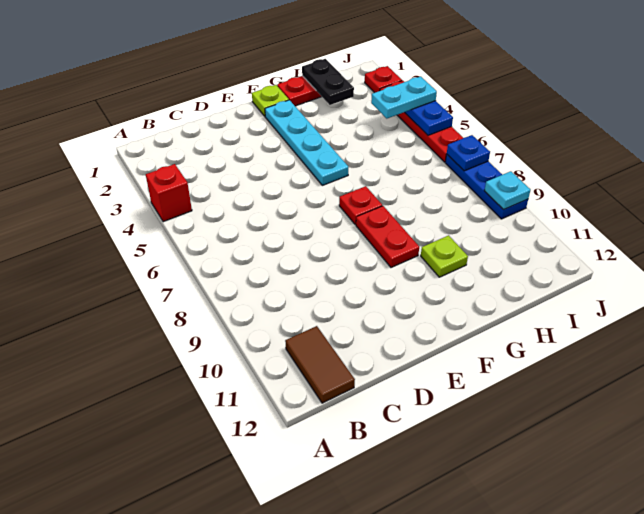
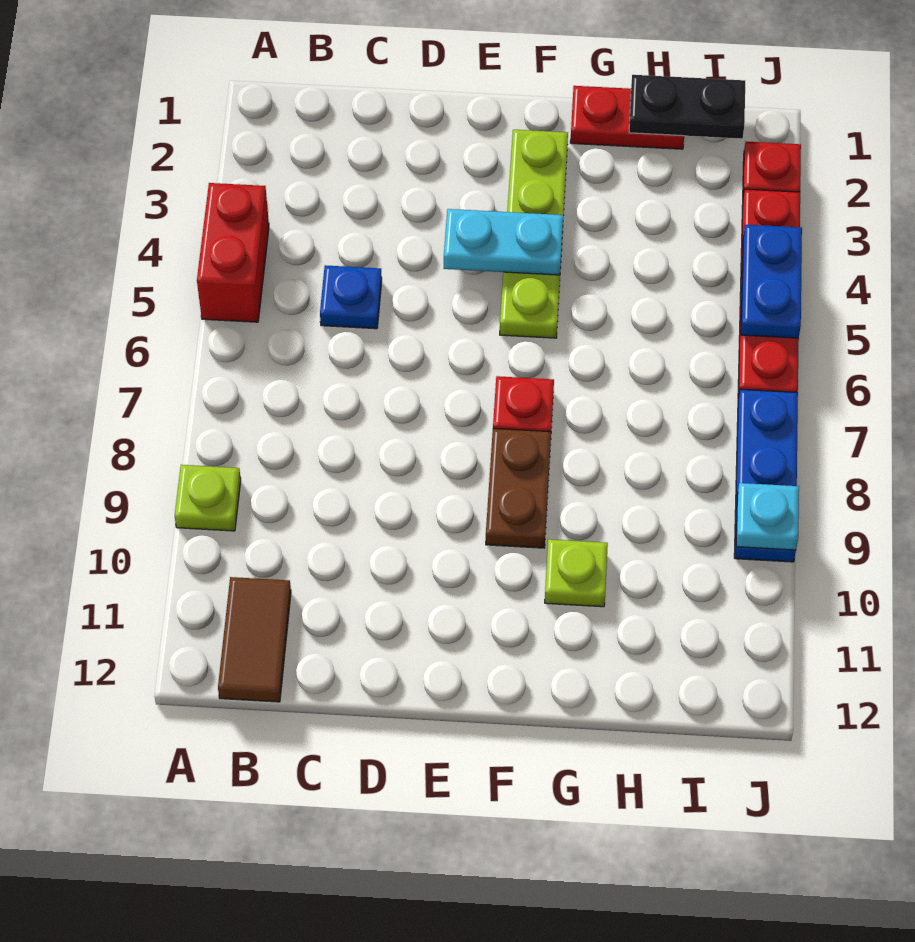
red 1x1 brick [146,164,192,222] -> red 1x2 brick [197,183,269,322]
lime 1x1 plate [252,85,289,116] -> lime 1x1 plate moved to [175,465,241,531]
cyan 1x4 plate [265,100,348,185] -> lime 1x4 plate [500,130,568,338]
red 1x2 plate [356,206,419,267] -> brown 1x2 plate [486,429,551,548]
black 1x2 plate [302,59,354,105] -> black 1x2 plate turned to [629,75,745,139]
cyan 1x2 plate [371,76,437,118] -> cyan 1x2 plate moved to [444,209,563,275]
blue 1x1 plate [447,135,490,171] -> blue 1x1 plate moved to [320,265,382,329]

